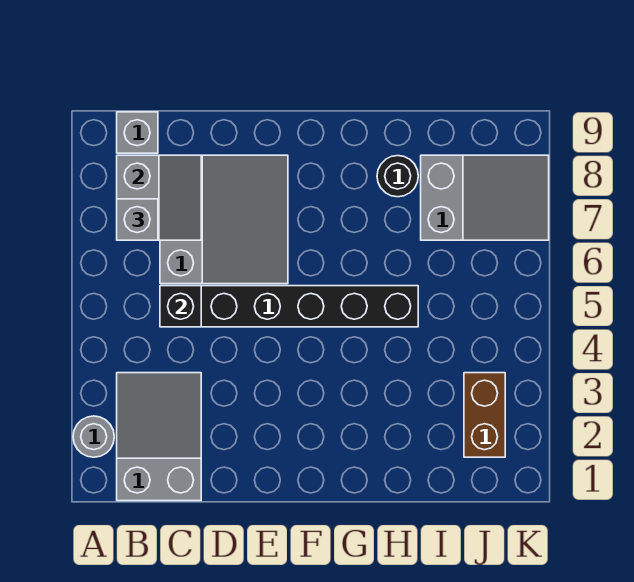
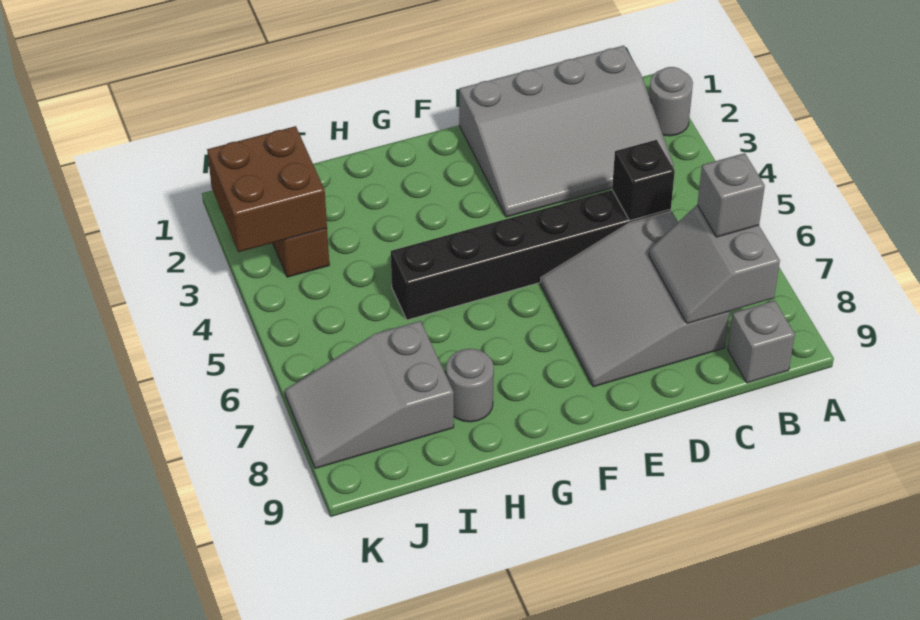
grey 2x3 slope [117,373,201,501] -> grey 3x4 slope [459,45,673,217]
black 1x1 round brick [377,156,418,197] -> grey 1x1 round brick [446,349,494,422]
none -> brown 2x2 brick [207,126,327,252]

